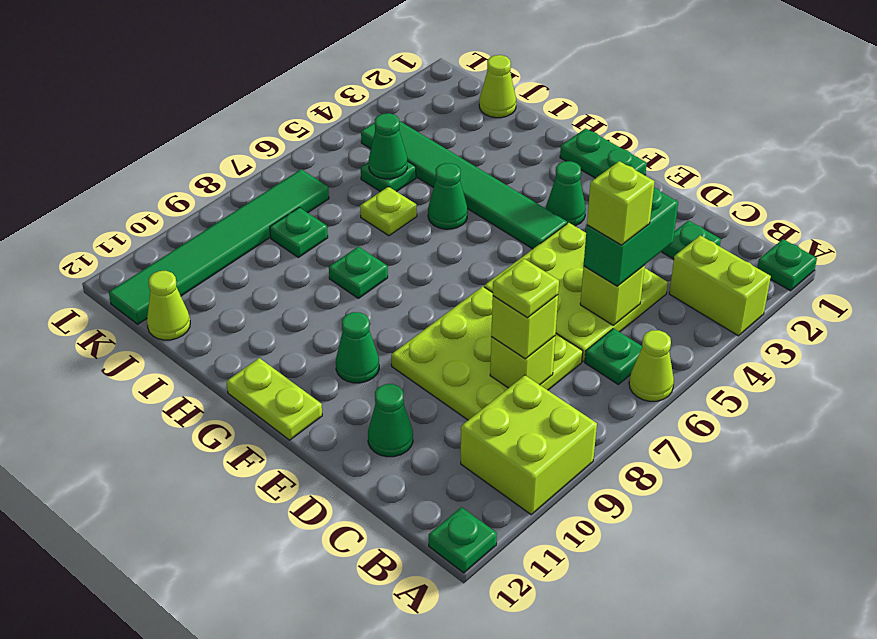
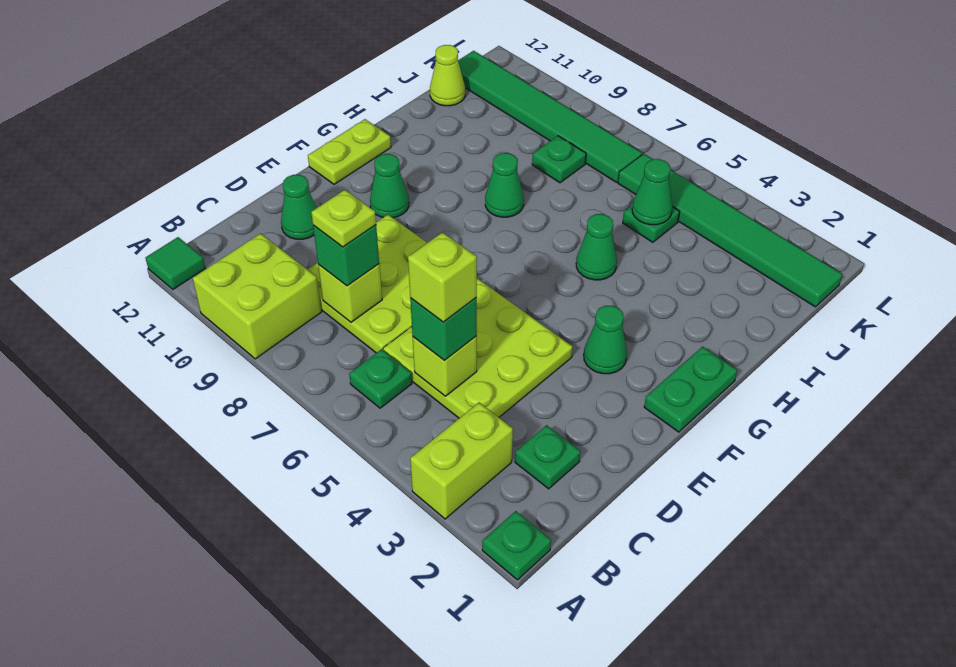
lime 1x1 cone [629,330,674,401] -> none
green 1x1 plate [429,507,497,573] -> green 1x1 tile [146,237,205,289]
green 1x2 brick [584,188,678,286] -> green 1x1 brick [410,298,477,361]
lime 1x1 brick [491,295,558,359] -> green 1x1 brick [313,225,379,286]
green 1x6 tile [361,121,567,249] -> green 1x6 tile turned to [618,154,842,307]
green 1x1 plate [329,246,388,298] -> green 1x1 cone [485,153,524,217]
lime 1x1 plate [360,187,417,236] -> none
lime 1x1 cone [479,55,516,118] -> none

